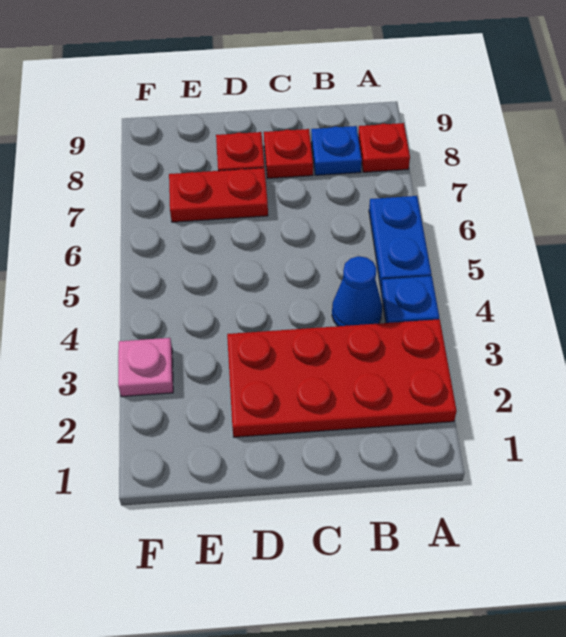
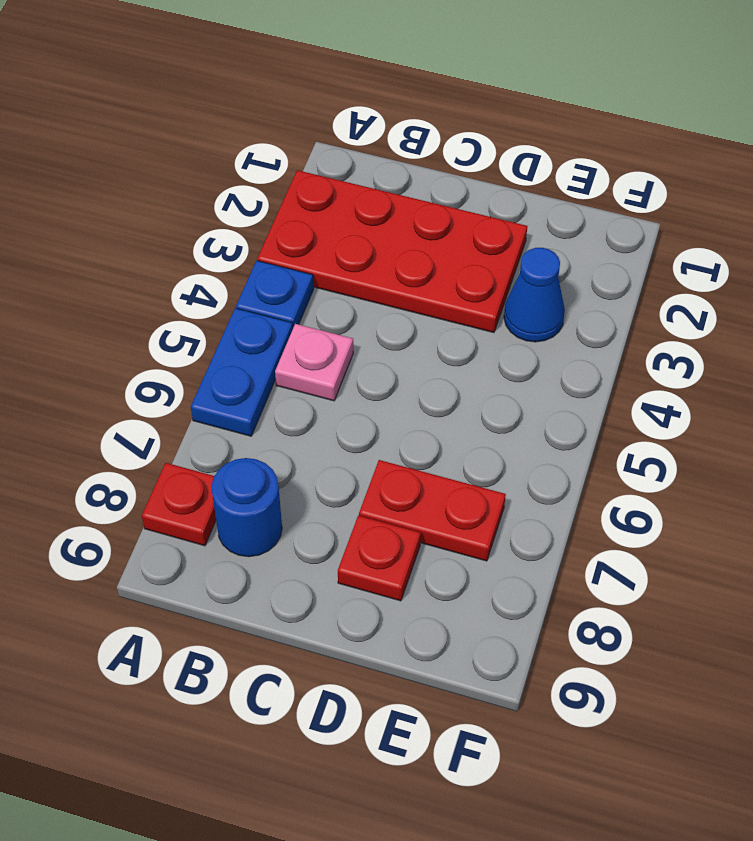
blue 1x1 cone [332,256,382,326] -> blue 1x1 cone moved to [504,248,565,342]
blue 1x1 plate [311,126,362,175] -> blue 1x1 round brick [211,458,282,557]
red 1x1 plate [264,129,313,178] -> none
pink 1x1 plate [118,338,173,397] -> pink 1x1 plate moved to [275,324,353,401]

